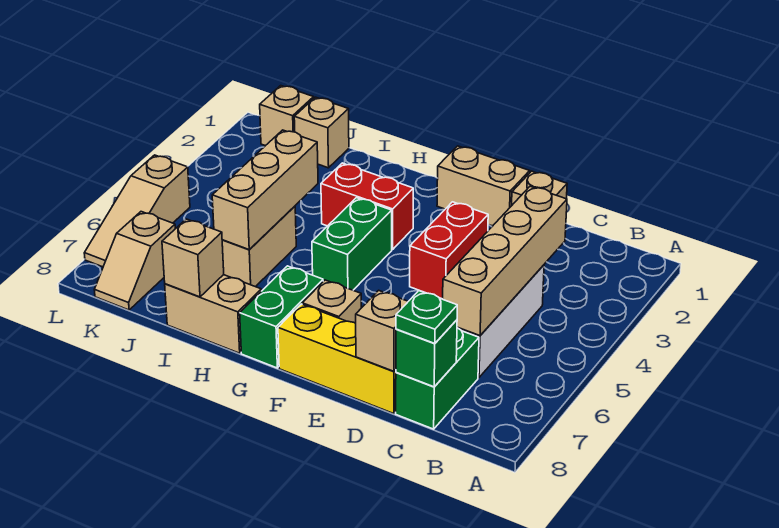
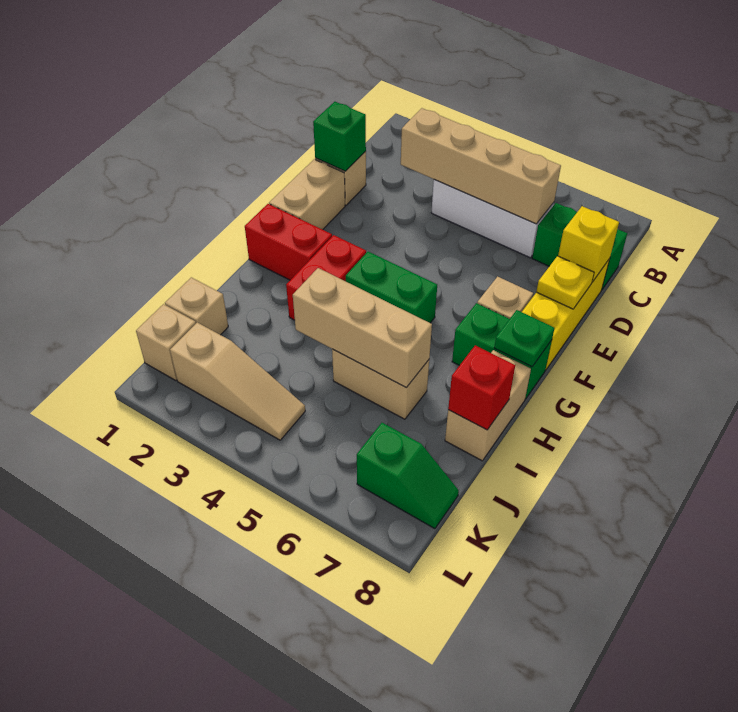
green 1x1 brick [396,320,457,387] -> green 1x1 brick moved to [313,102,366,171]
green 1x1 plate [396,291,457,344] -> green 1x1 plate moved to [494,310,555,367]
tan 1x1 brick [356,290,408,371] -> yellow 1x1 brick [558,206,619,282]
red 1x2 brick [410,202,488,299] -> red 1x2 brick moved to [245,204,332,280]
none -> yellow 1x1 plate [536,256,594,309]
tan 1x1 brick [162,219,224,297] -> red 1x1 brick [448,345,515,430]
tan 1x2 slope [94,212,175,310] -> green 1x2 slope [357,423,459,529]
tan 1x3 slope [84,155,190,267] -> tan 1x3 slope moved to [170,323,305,440]

